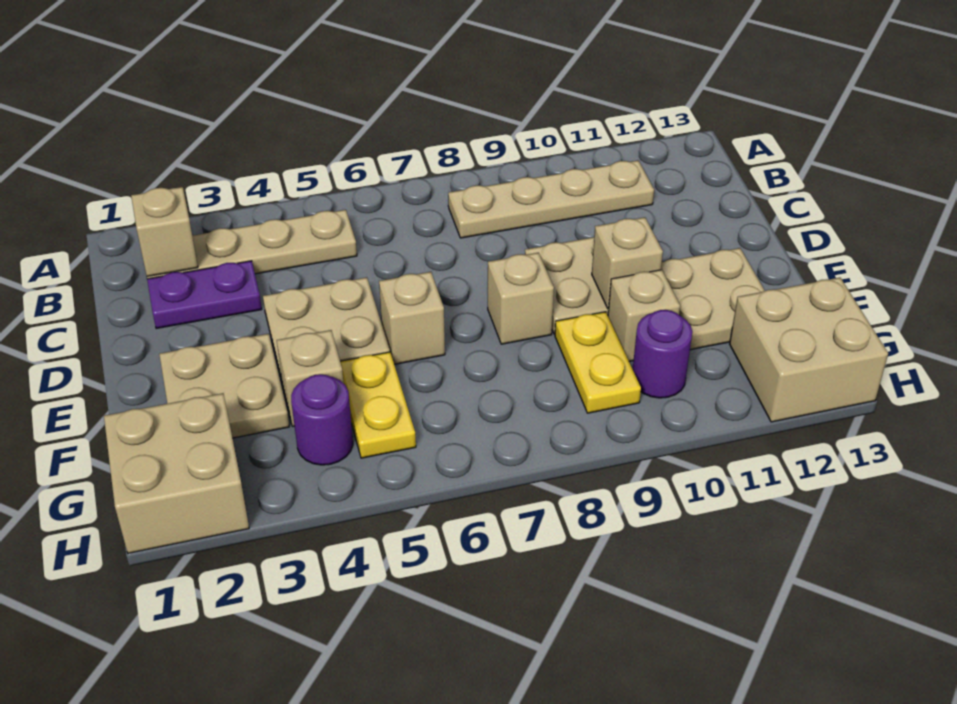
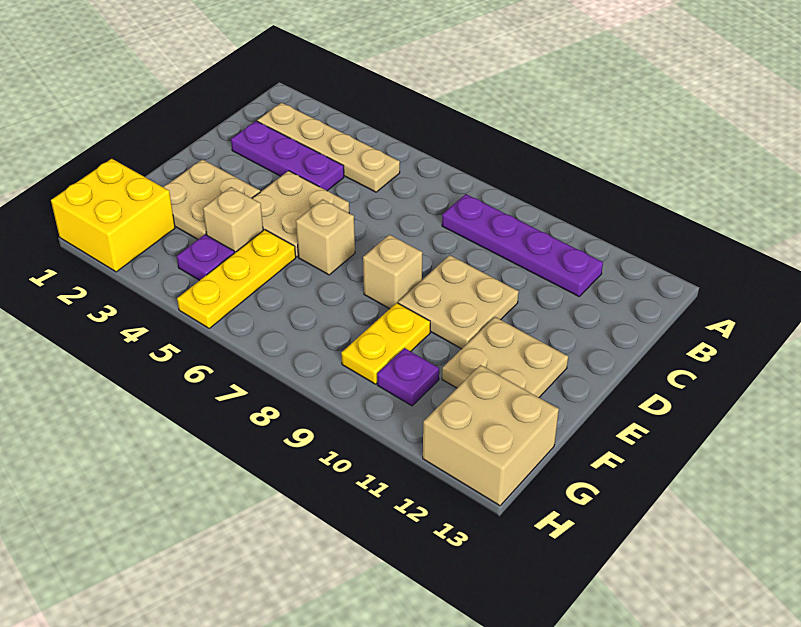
tan 1x1 brick [131,187,198,276] -> none
tan 1x4 plate [448,160,654,238] -> purple 1x4 plate [442,194,603,296]
purple 1x2 plate [147,261,262,329] -> purple 1x3 plate [231,121,344,191]
tan 1x1 brick [592,217,663,309] -> none
yellow 1x2 plate [340,352,416,458] -> yellow 1x3 plate [177,230,296,328]
tan 1x1 brick [608,270,680,361] -> none
tan 2x2 brick [104,393,249,553] -> yellow 2x2 brick [51,159,175,272]
purple 1x1 round brick [291,374,353,465] -> purple 1x1 plate [177,235,235,280]
purple 1x1 round brick [633,310,692,398] -> purple 1x1 plate [377,348,439,406]

